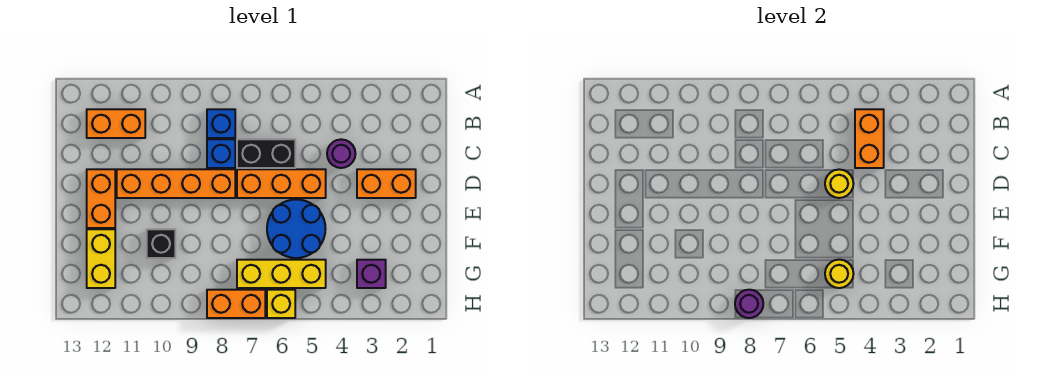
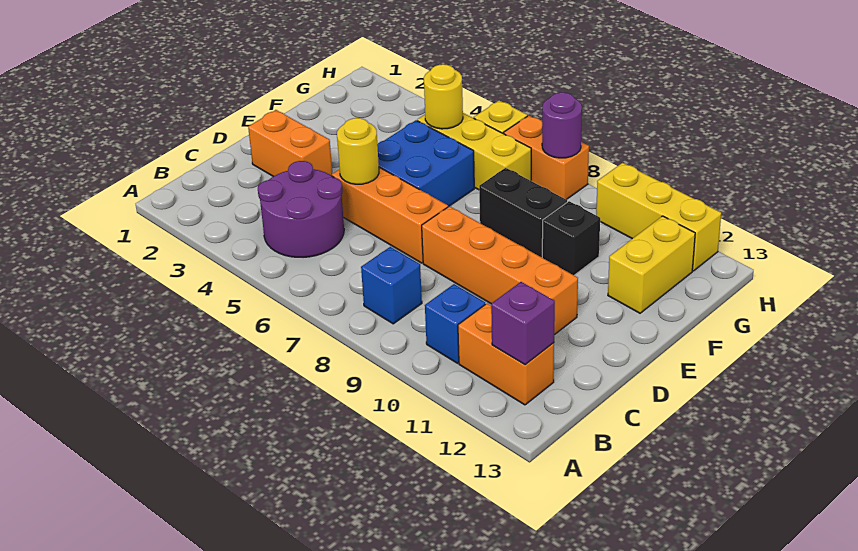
orange 1x2 brick [855,109,884,168] -> none
purple 1x1 round brick [327,139,356,168] -> purple 2x2 round brick [258,161,344,257]
black 1x2 brick [237,139,295,168] -> black 1x2 brick moved to [479,168,567,257]
blue 1x1 brick [207,139,235,168] -> blue 1x1 brick moved to [425,284,485,363]
orange 1x2 brick [87,169,115,228] -> none
blue 2x2 round brick [267,199,325,258] -> blue 2x2 brick [377,120,474,207]
purple 1x1 brick [357,260,386,288] -> purple 1x1 brick moved to [491,282,555,365]
none -> yellow 1x3 brick [596,163,721,271]

